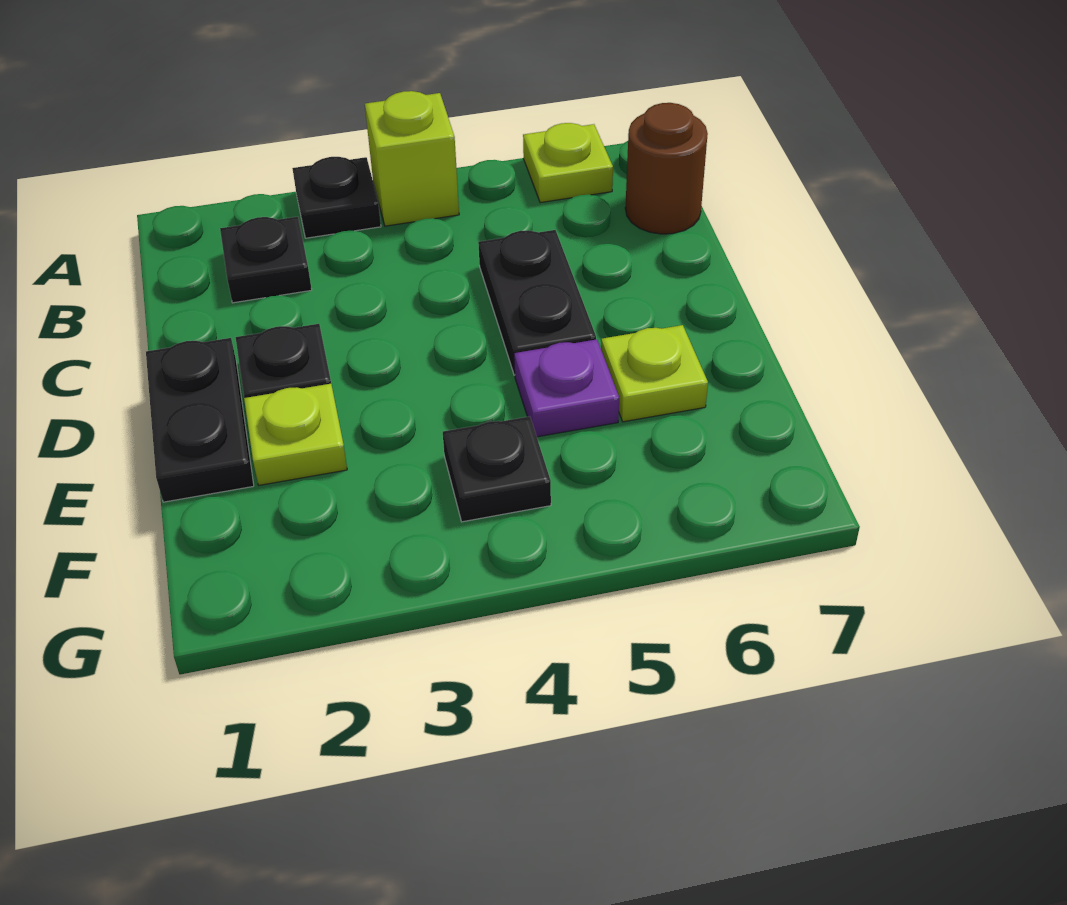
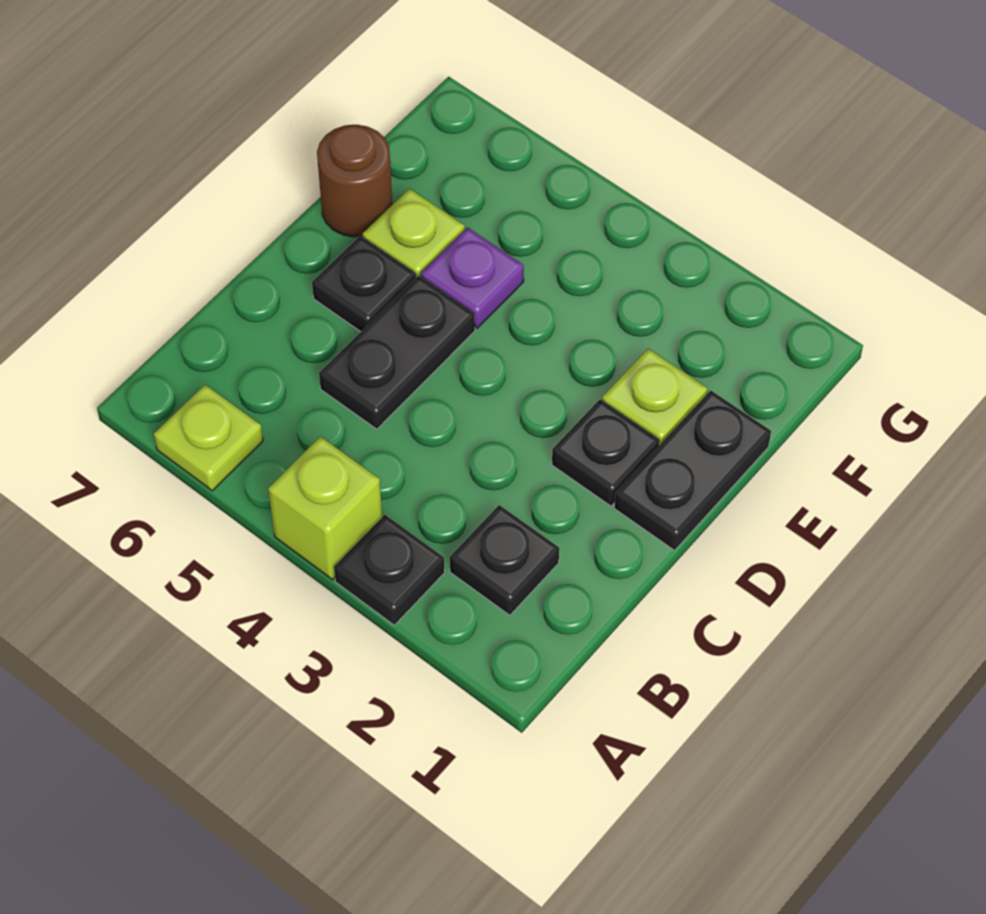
brown 1x1 round brick [625,103,708,234] -> brown 1x1 round brick moved to [317,125,392,237]
black 1x1 plate [443,416,551,522] -> black 1x1 plate moved to [312,236,416,332]

